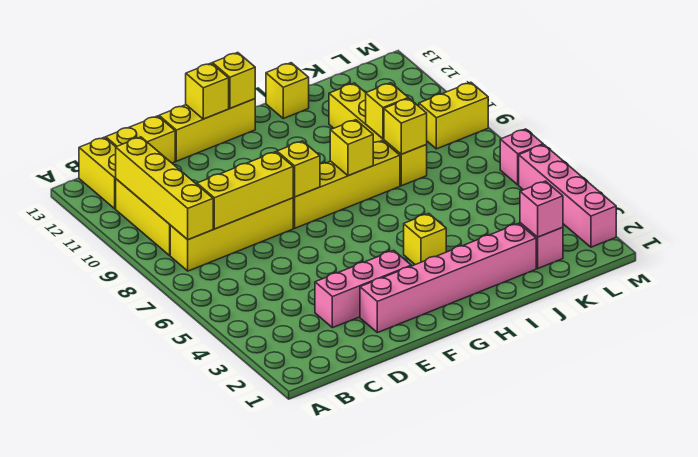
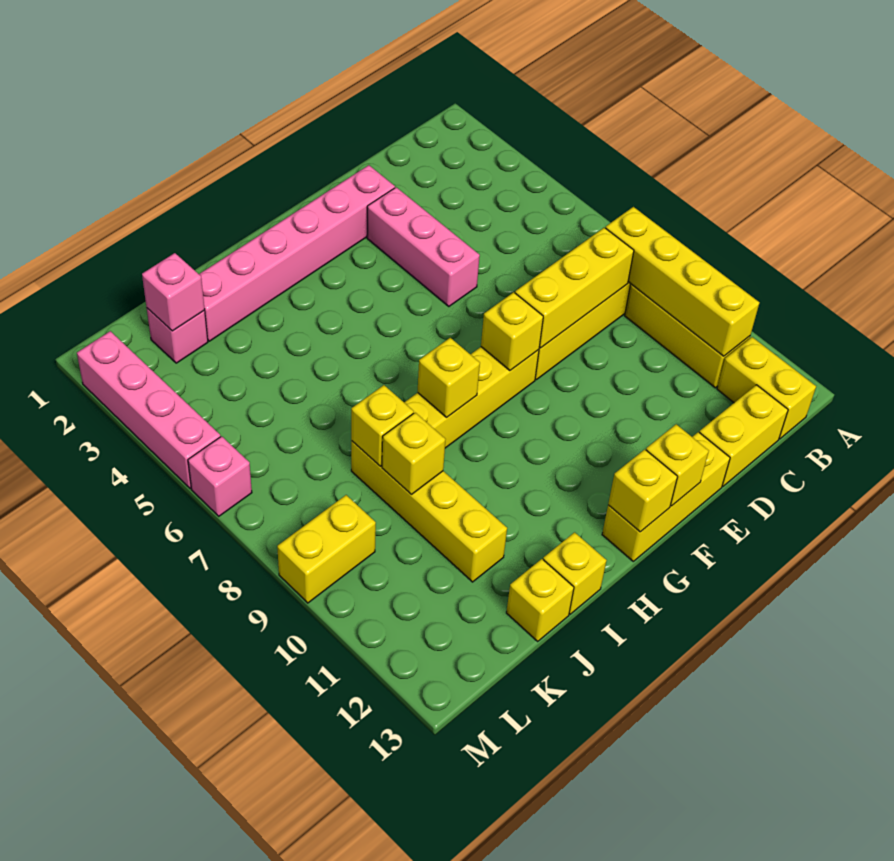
pink 1x3 brick [315,250,411,328] -> pink 1x3 brick turned to [367,187,480,307]
yellow 1x1 brick [404,214,446,265] -> yellow 1x1 brick moved to [506,559,574,641]

